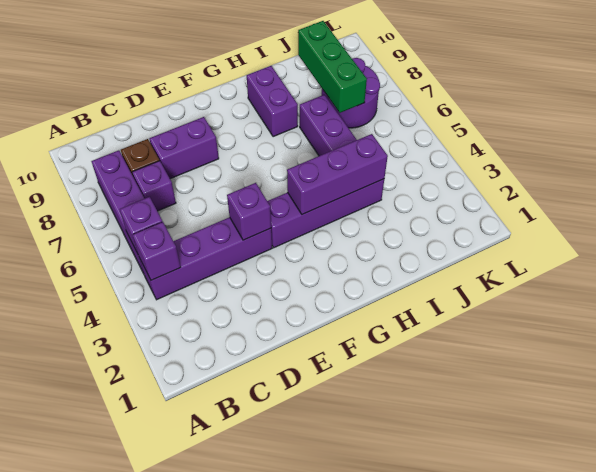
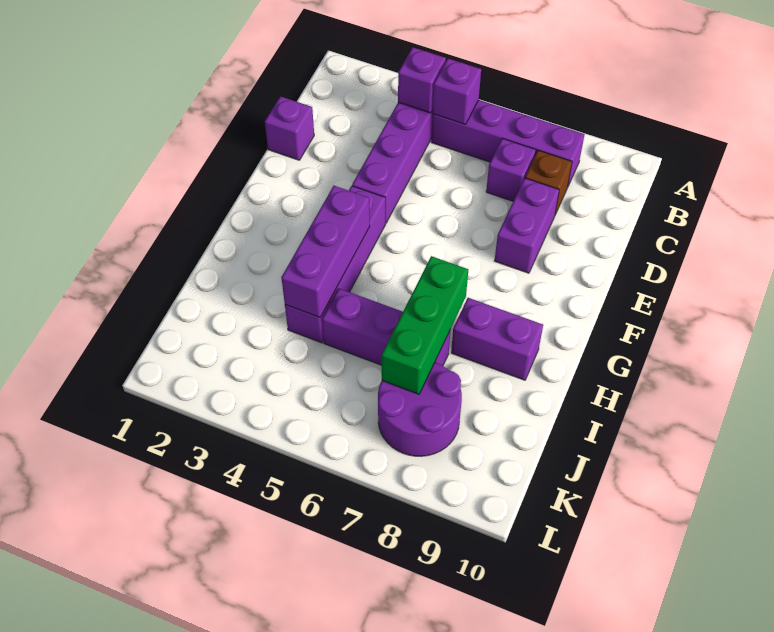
purple 1x1 brick [227,183,271,240] -> purple 1x1 brick moved to [265,96,314,160]
green 1x3 brick [298,21,367,113] -> green 1x3 brick turned to [382,256,468,394]

